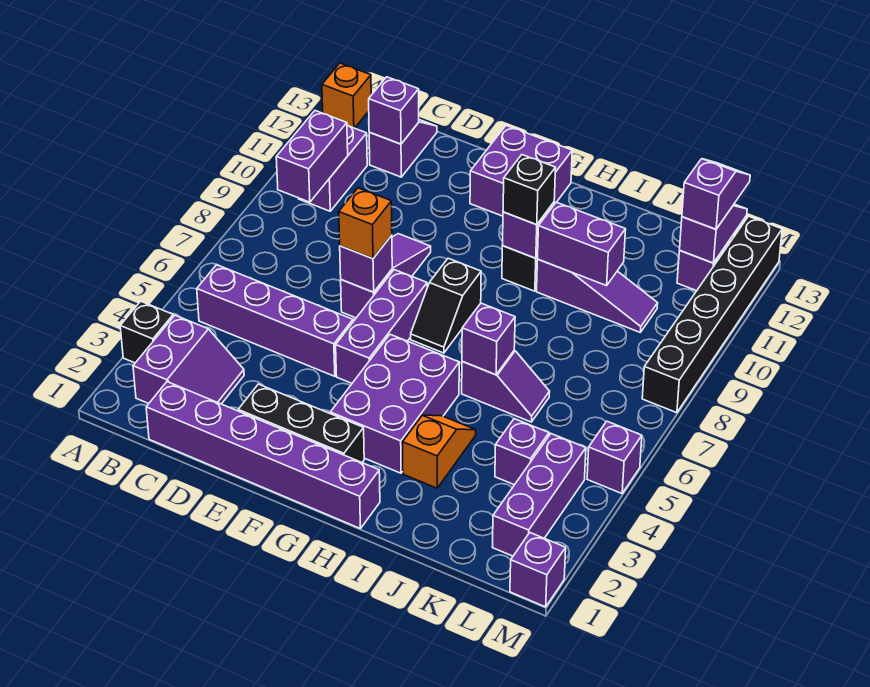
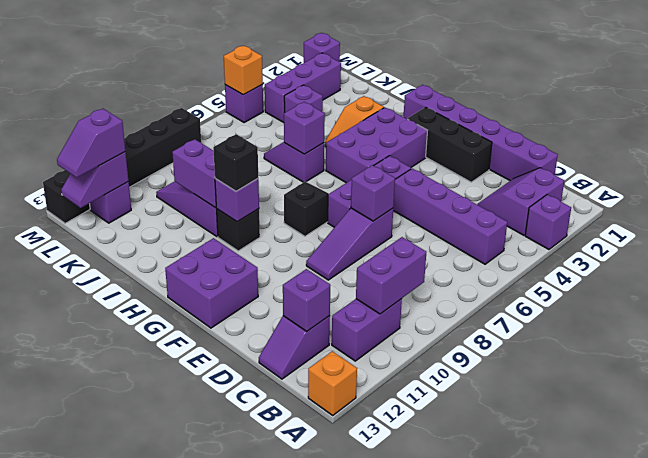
black 1x1 brick [120,301,173,363] -> purple 1x1 brick [525,195,571,249]
orange 1x1 brick [339,188,392,259] -> orange 1x1 brick moved to [224,46,263,95]

